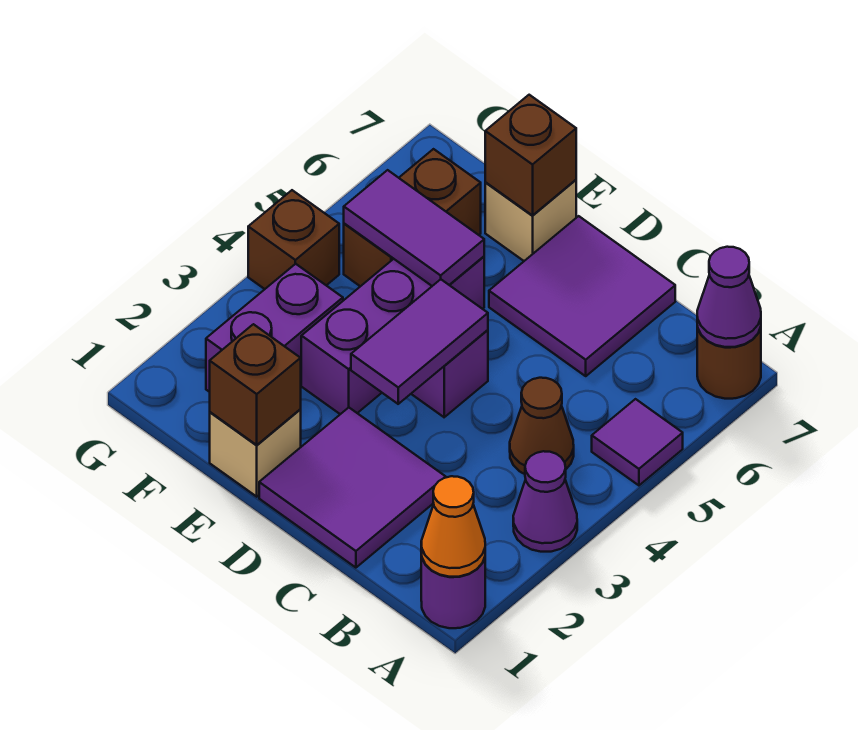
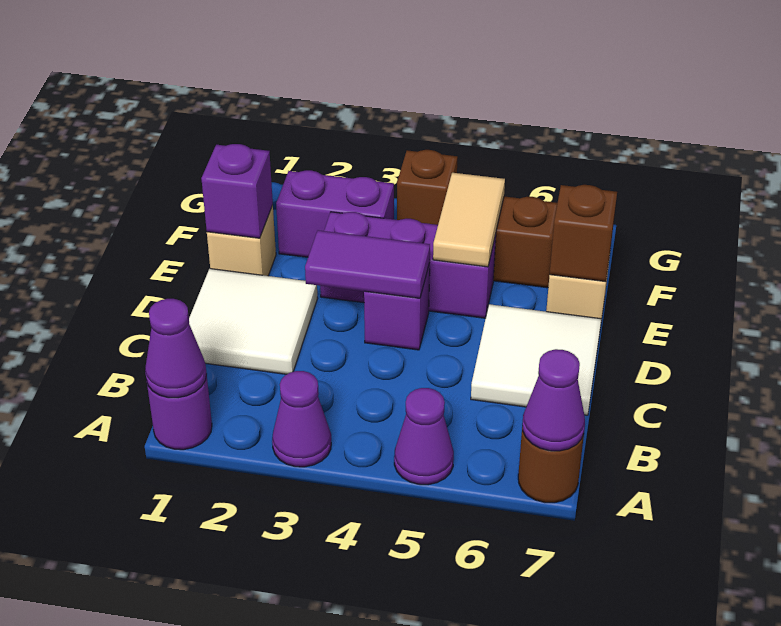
orange 1x1 cone [421,476,485,577] -> purple 1x1 cone [145,299,207,398]
purple 1x1 tile [592,399,683,485] -> purple 1x1 cone [394,388,454,485]
brown 1x1 cone [510,378,574,474] -> none
purple 2x2 tile [259,408,446,568] -> white 2x2 tile [189,269,318,374]
purple 2x2 tile [489,216,675,376] -> white 2x2 tile [471,304,601,415]
brown 1x1 brick [210,324,301,445] -> purple 1x1 brick [201,144,273,238]
purple 1x2 tile [344,170,484,286] -> tan 1x2 tile [433,173,505,267]

